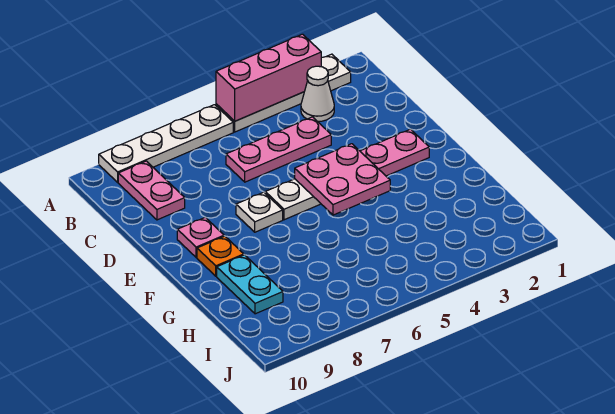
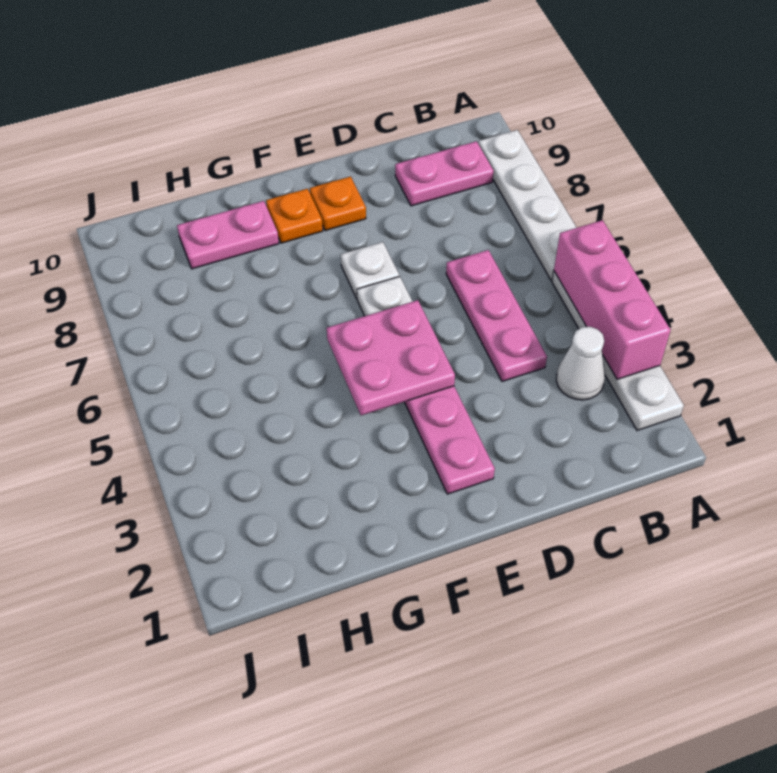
pink 1x1 plate [177,217,224,258] -> orange 1x1 plate [310,177,366,231]
cyan 1x2 plate [217,255,283,314] -> pink 1x2 plate [177,201,279,269]

